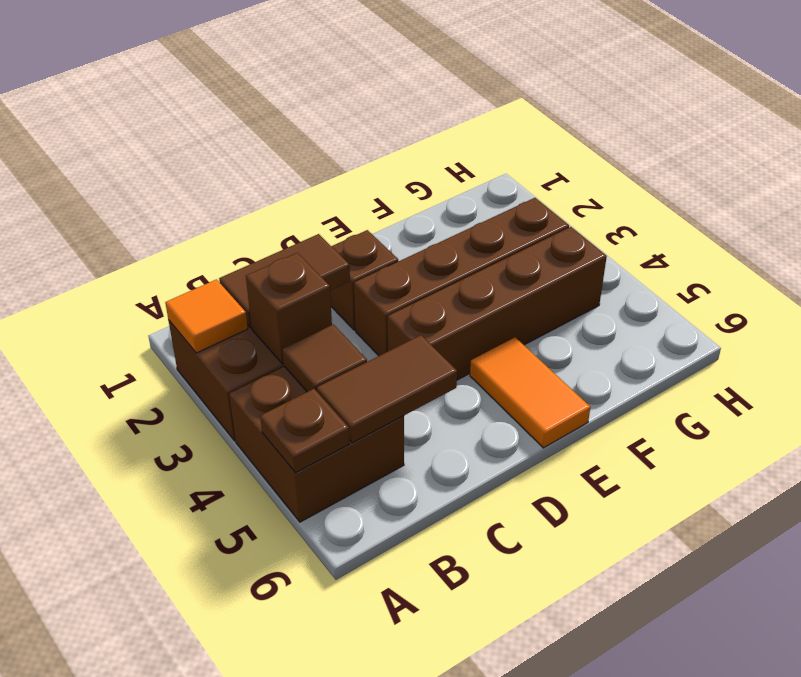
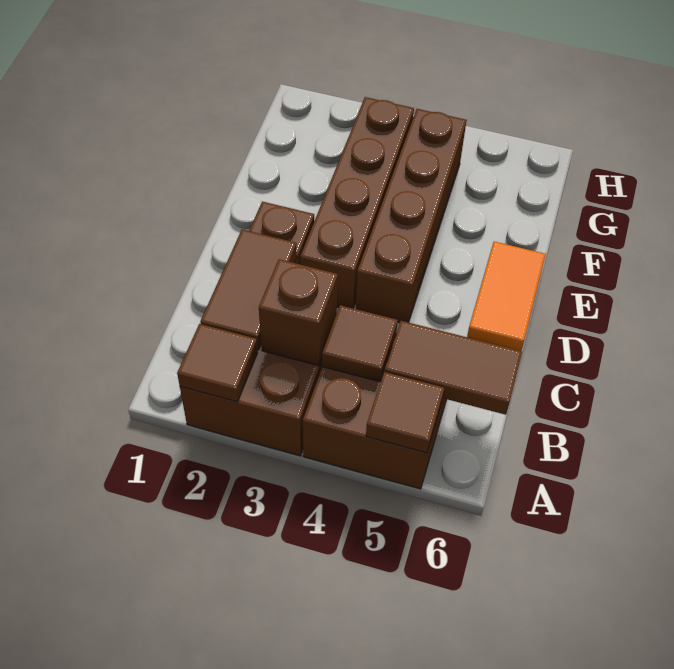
orange 1x1 tile [165,279,248,353] -> brown 1x1 tile [177,324,258,402]
brown 1x1 plate [260,389,349,473] -> brown 1x1 tile [366,372,444,453]
brown 1x2 tile [317,335,457,443] -> brown 1x2 tile turned to [384,321,522,415]
orange 1x2 tile [470,337,590,448] -> orange 1x2 tile turned to [467,242,546,351]

